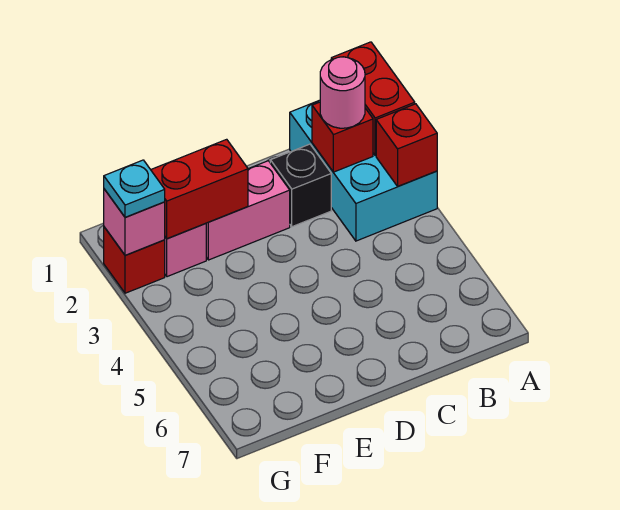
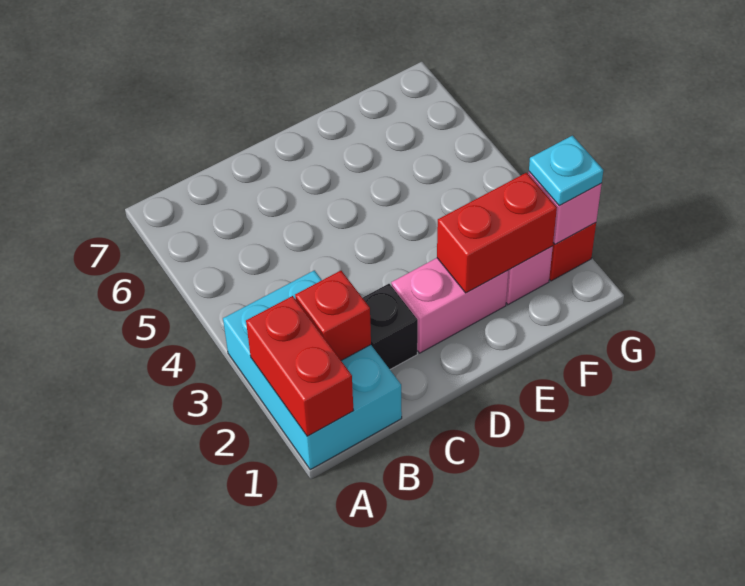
red 1x1 brick [376,104,437,186] -> none
pink 1x1 round brick [320,57,365,128] -> none

